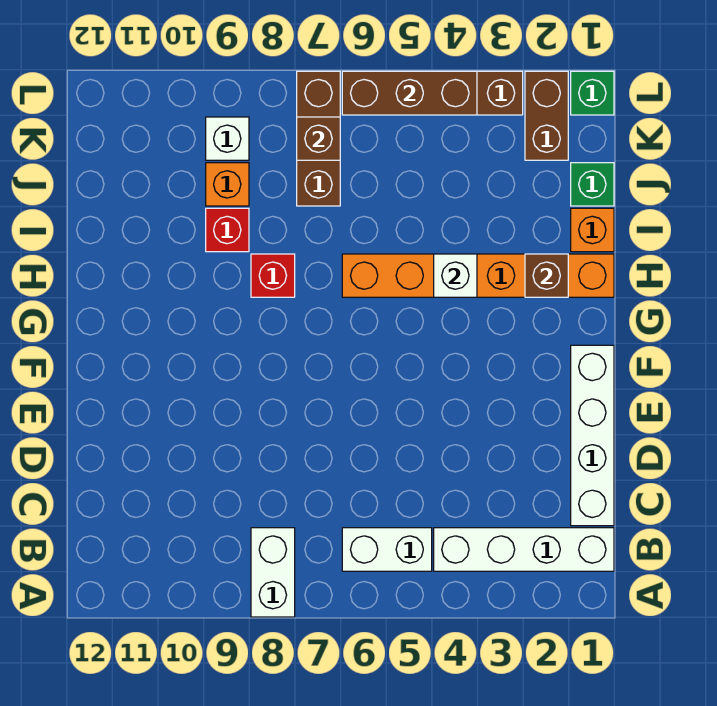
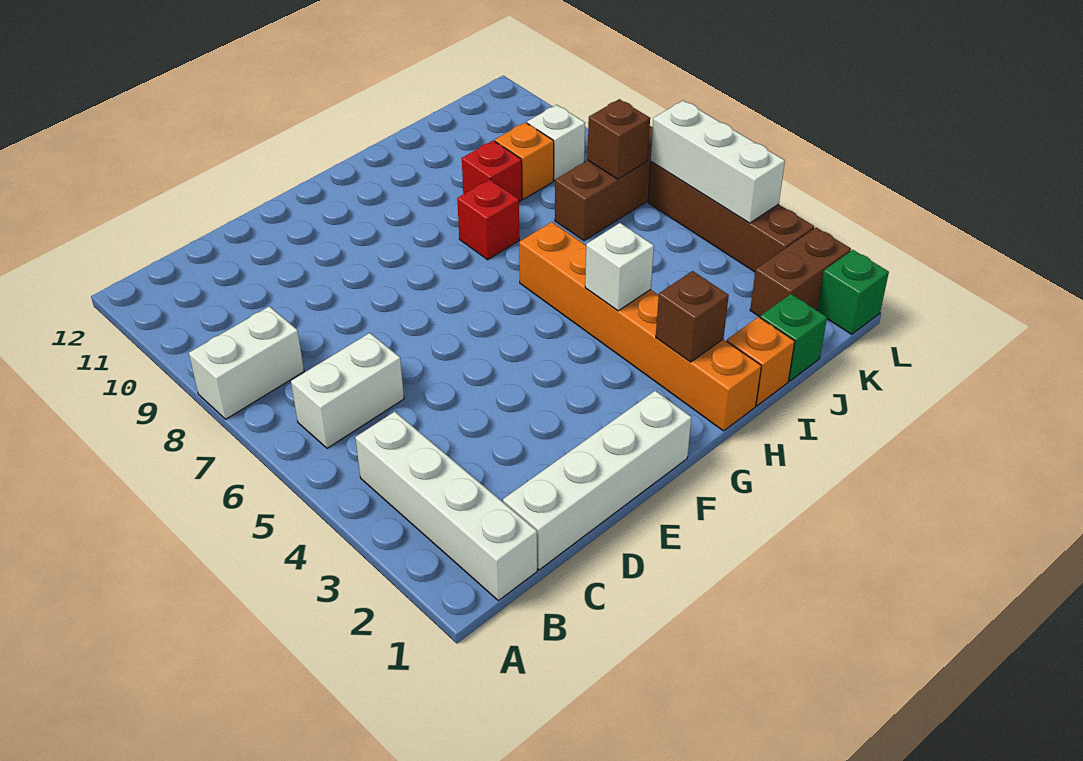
white 1x2 brick [342,528,432,571] -> white 1x2 brick turned to [291,333,404,448]
brown 1x3 brick [342,71,477,115] -> white 1x3 brick [651,100,785,223]

